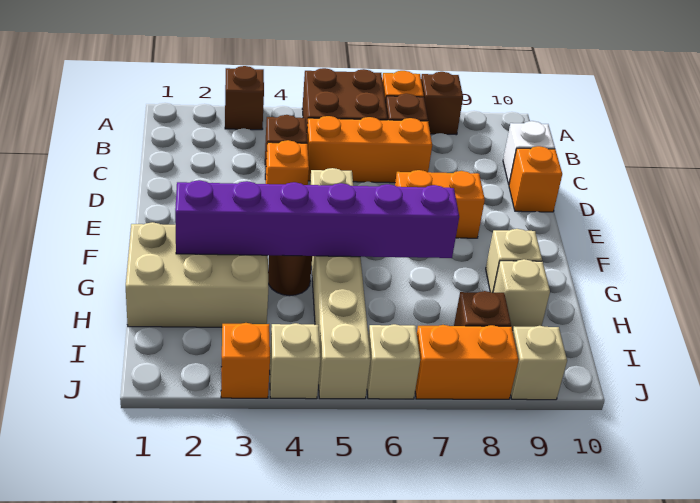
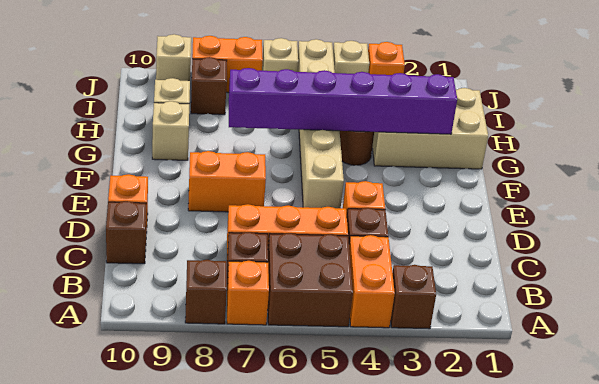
none -> orange 1x2 brick [349,235,395,328]
white 1x1 brick [503,121,555,184] -> brown 1x1 brick [106,201,146,264]

